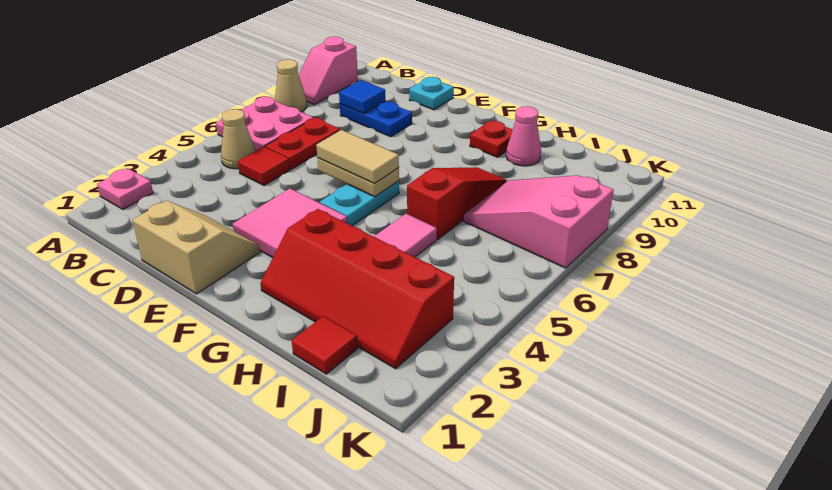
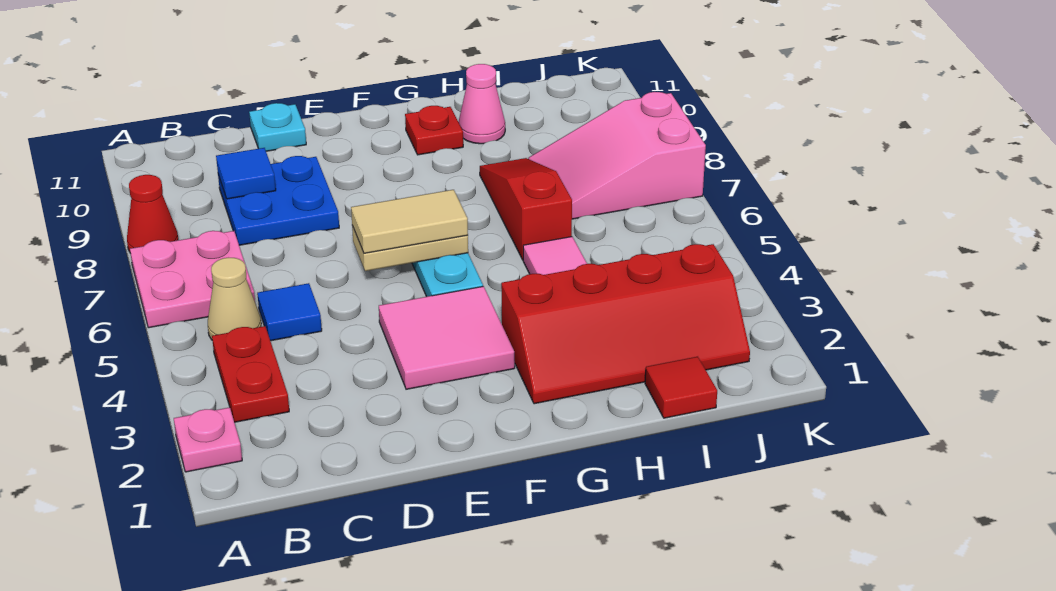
tan 1x1 cone [275,59,307,112] -> red 1x1 cone [127,175,178,252]
pink 1x2 slope [299,37,358,105] -> none
red 1x1 tile [238,147,290,186] -> blue 1x1 tile [257,283,322,341]
red 1x2 plate [265,118,340,169] -> red 1x2 plate moved to [212,326,289,422]
blue 1x2 plate [340,102,412,137] -> blue 2x2 plate [218,156,339,245]
tan 2x2 slope [133,201,260,294] -> none

